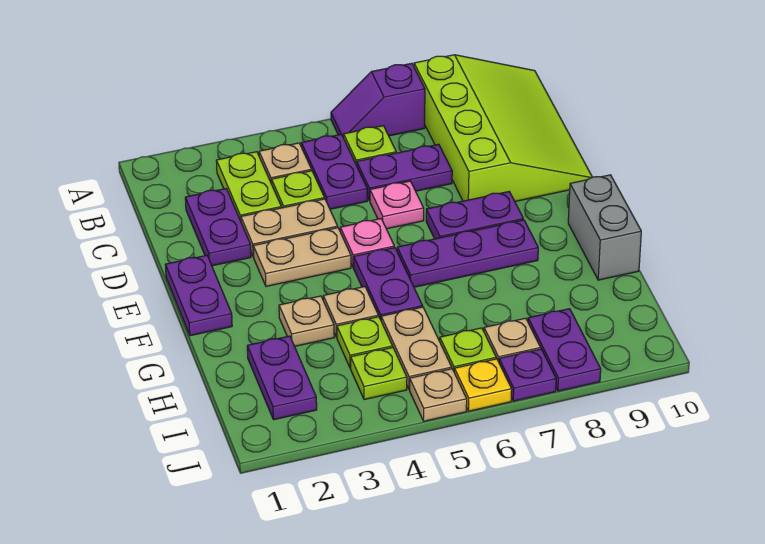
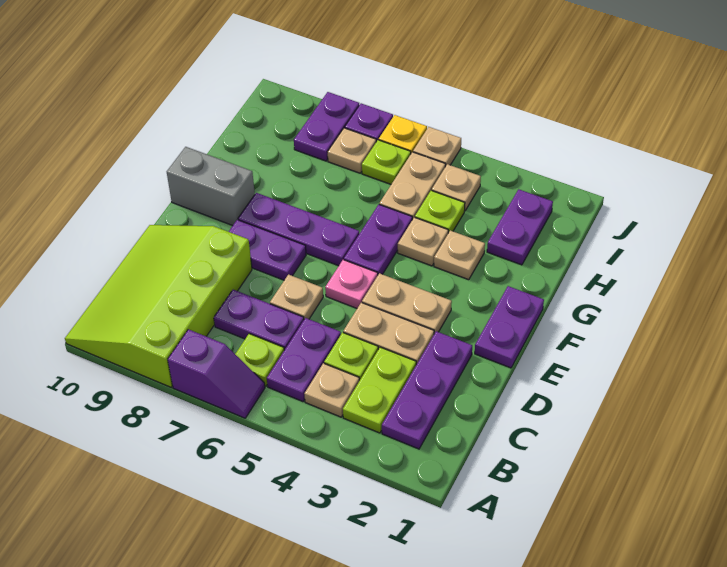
purple 1x2 plate [185,189,251,266] -> purple 1x3 plate [382,331,472,449]
pink 1x1 plate [370,181,424,229] -> tan 1x1 plate [270,275,323,319]
grey 1x2 brick [568,175,641,280] -> grey 1x2 brick turned to [167,147,255,226]
lime 1x1 plate [351,347,407,400] -> tan 1x1 plate [432,164,481,210]

